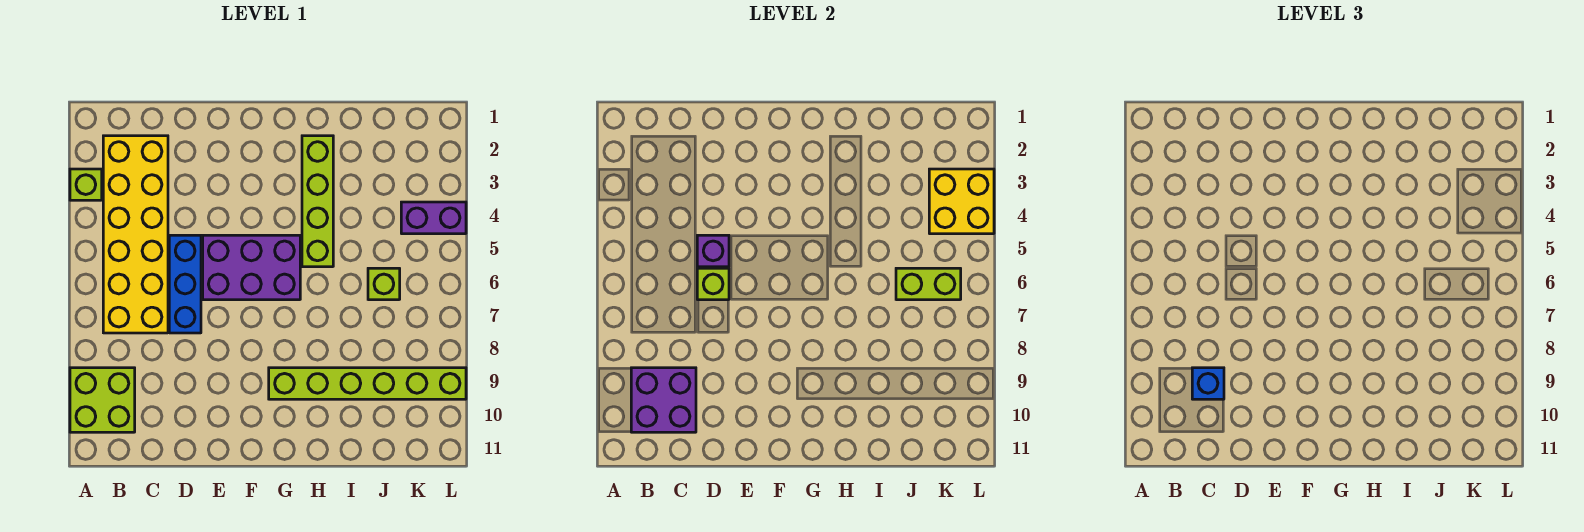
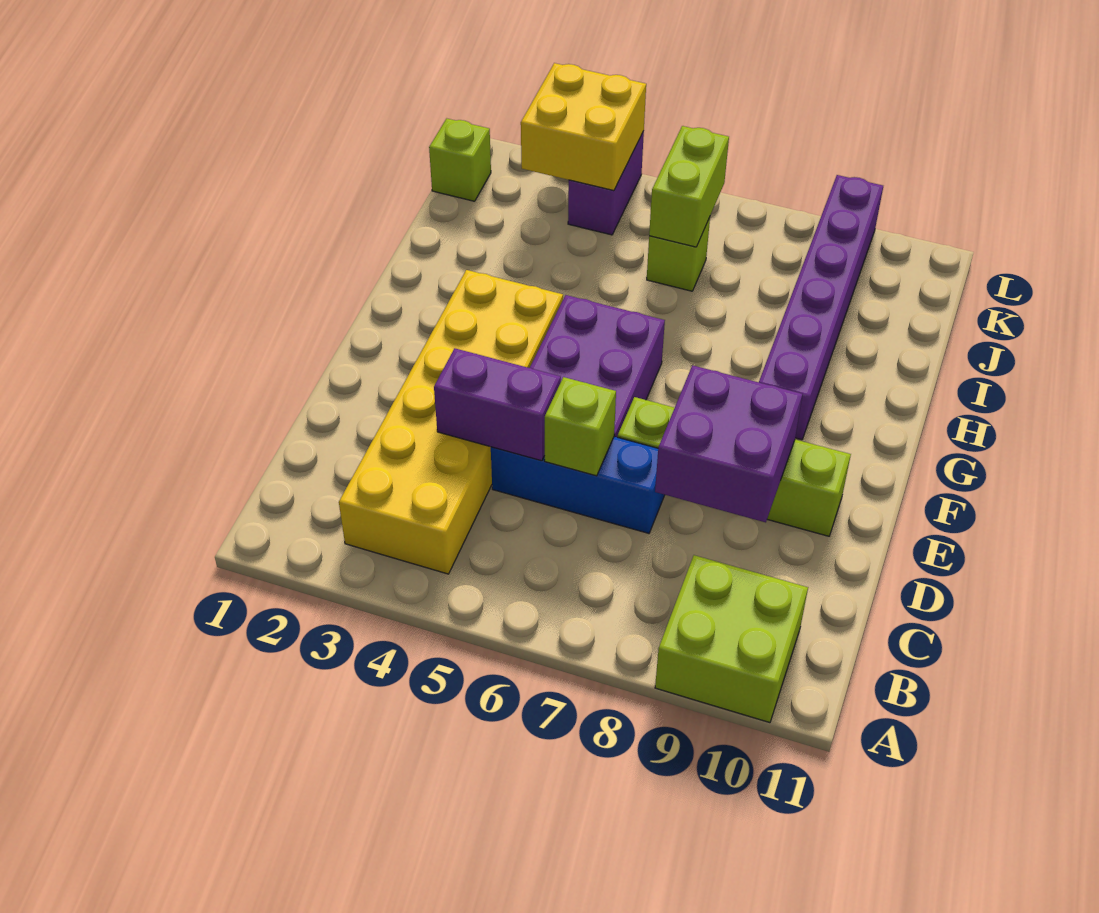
lime 1x1 brick [70,169,102,200] -> lime 1x1 brick moved to [429,119,491,201]
yellow 2x6 brick [103,136,168,333] -> yellow 2x6 brick turned to [339,270,563,574]
purple 2x2 brick [631,368,696,432] -> purple 2x2 brick moved to [655,365,802,522]
blue 1x1 brick [1192,368,1224,399] -> none
purple 1x1 brick [697,235,729,267] -> purple 1x2 brick [434,348,561,461]
lime 1x6 brick [269,368,466,399] -> purple 1x6 brick [759,175,883,440]
lime 1x4 brick [302,136,333,267] -> lime 1x4 brick moved to [618,397,851,536]

